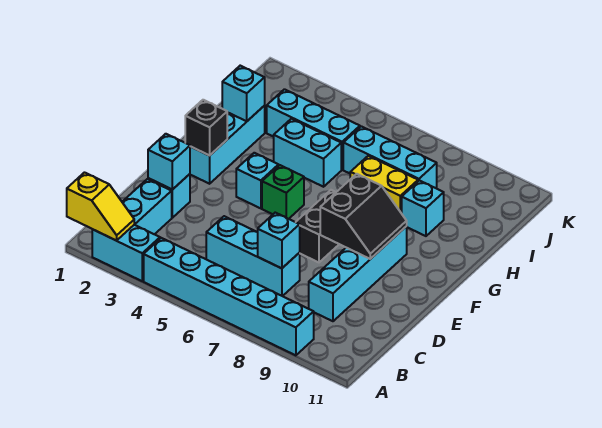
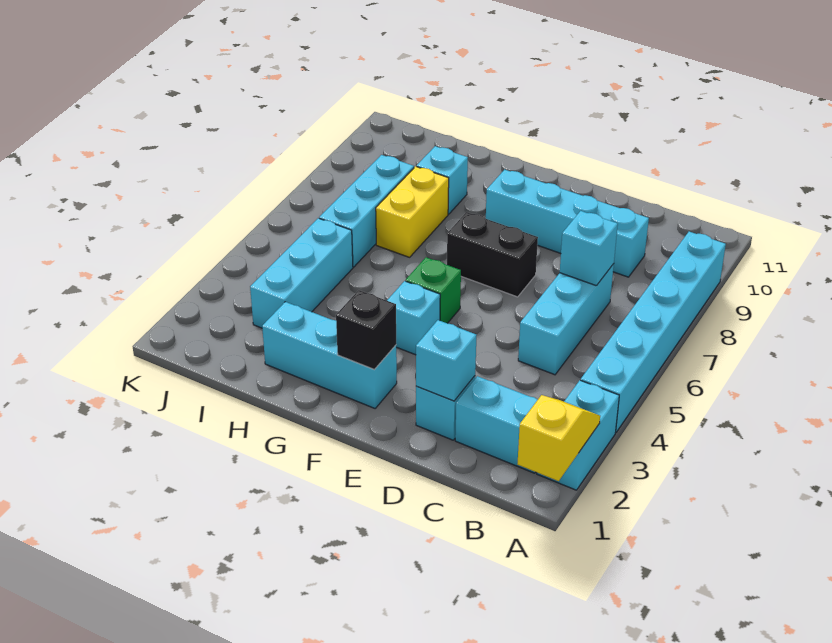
black 2x2 slope [320,174,407,259] -> none
cyan 1x1 brick [222,66,265,121] -> none
cyan 1x2 brick [274,119,341,187] -> none

